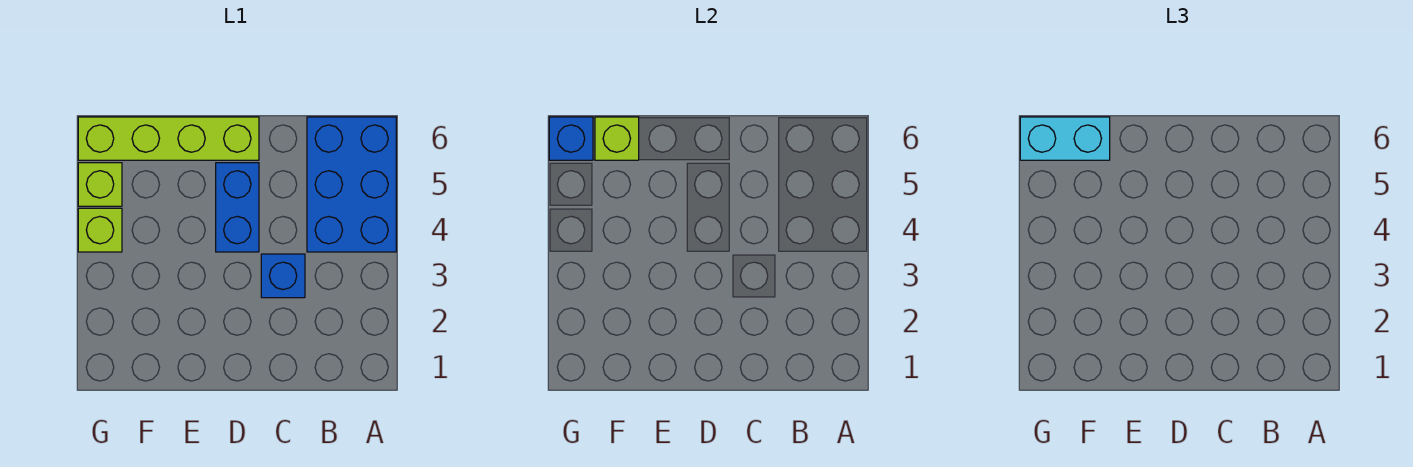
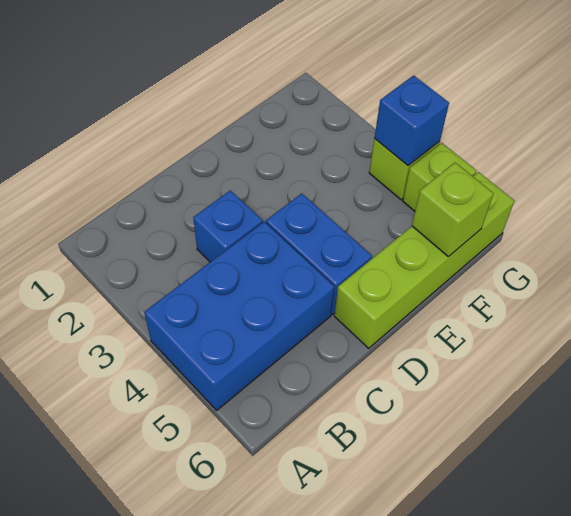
blue 2x3 brick [307,117,396,252] -> blue 2x3 brick turned to [144,222,334,410]
cyan 1x2 brick [1020,117,1110,160] -> none
blue 1x1 brick [549,117,593,160] -> blue 1x1 brick moved to [374,75,449,166]

